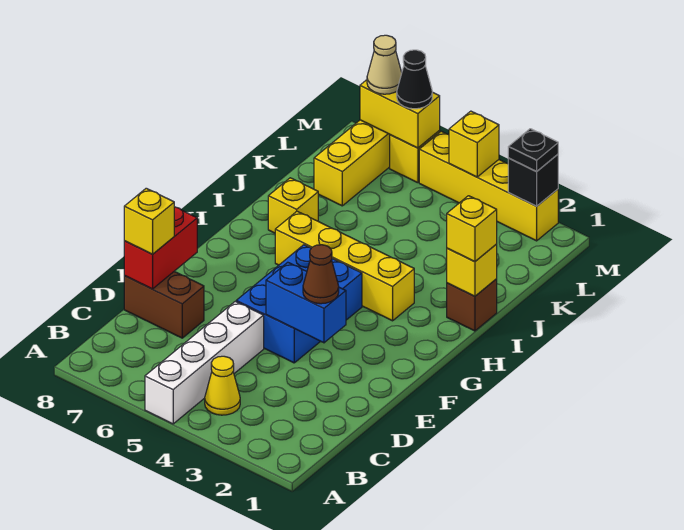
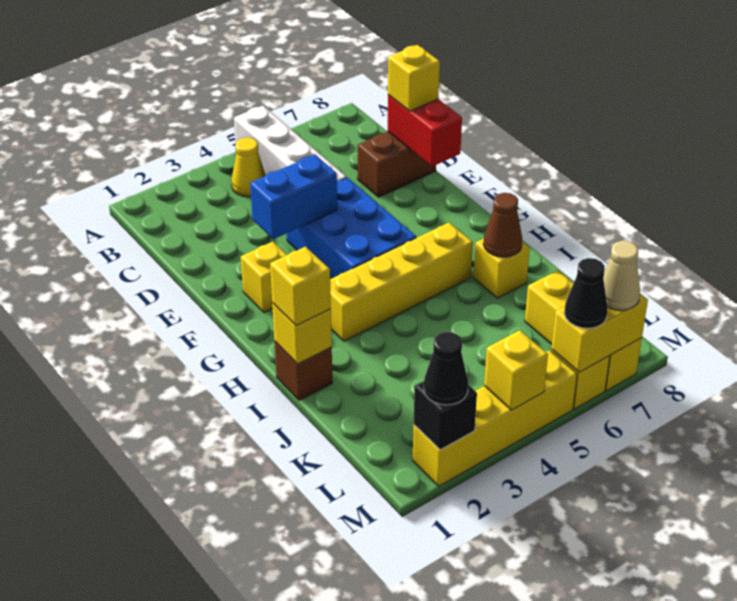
brown 1x1 cone [303,245,339,304] -> brown 1x1 cone moved to [484,193,522,257]
none -> yellow 1x1 brick [241,242,287,313]
black 1x1 plate [508,129,558,171] -> black 1x1 cone [424,332,468,405]

